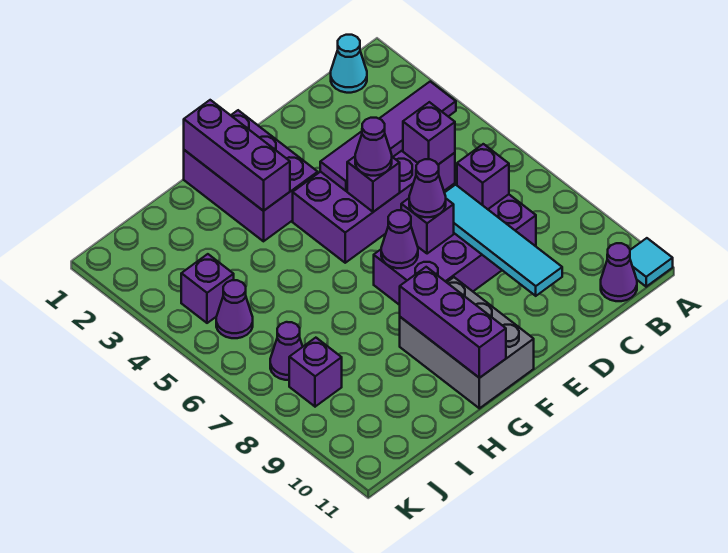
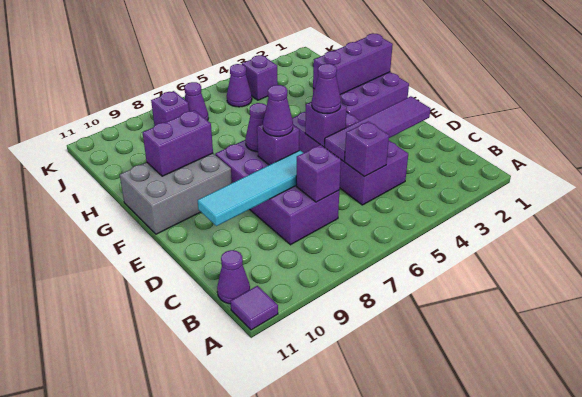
cyan 1x1 tile [630,238,673,287] -> purple 1x1 tile [230,286,278,330]
cyan 1x1 cone [331,35,367,93] -> none
purple 1x4 tile [320,82,456,191] -> purple 1x4 tile turned to [325,96,431,161]
purple 1x3 brick [400,267,506,378] -> purple 1x2 brick [142,110,213,176]

